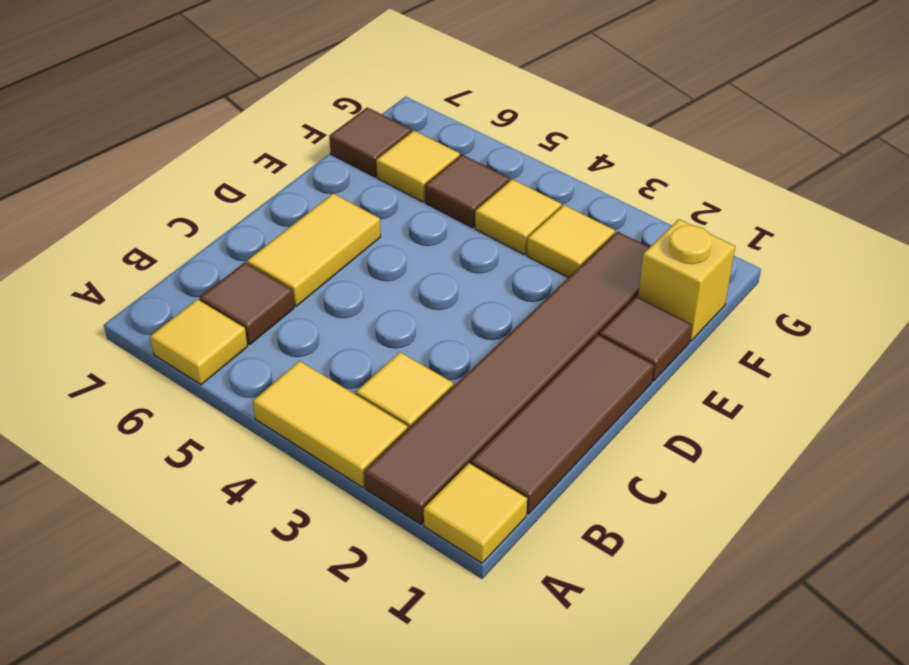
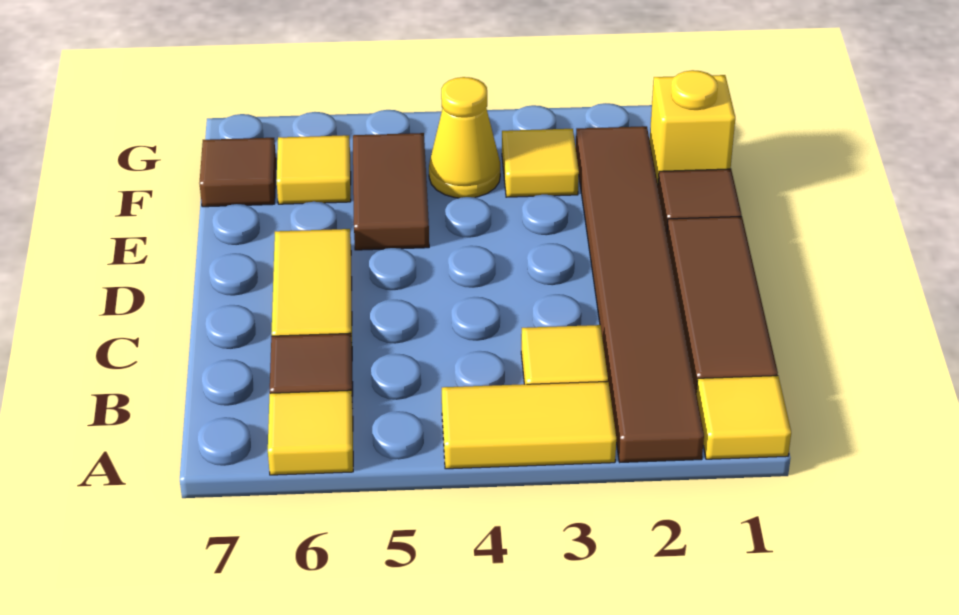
yellow 1x1 tile [475,179,561,254] -> yellow 1x1 cone [429,77,500,198]
brown 1x1 tile [425,155,510,228] -> brown 1x2 tile [353,133,429,250]

